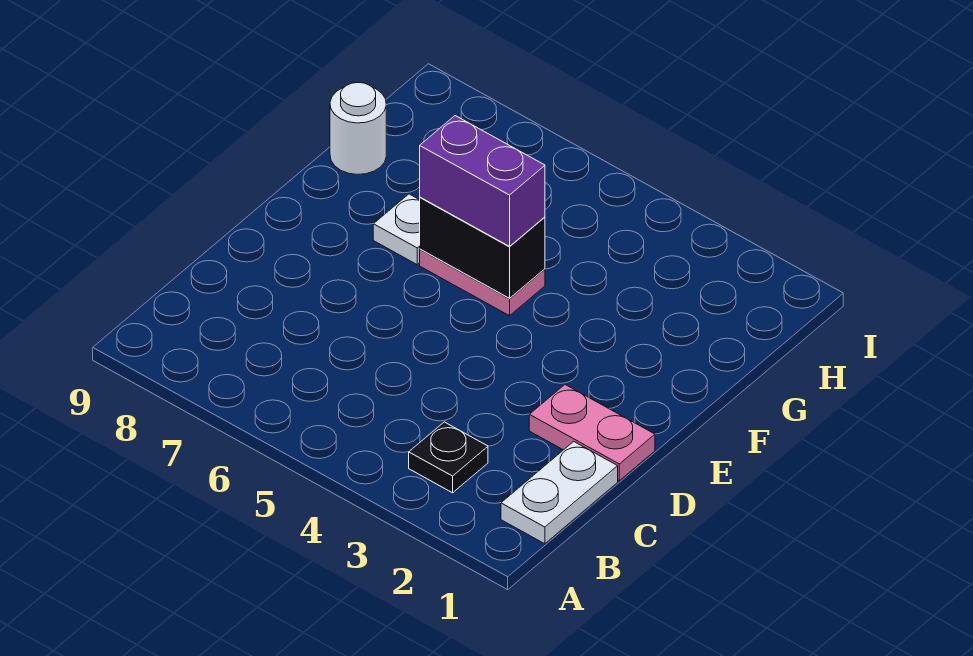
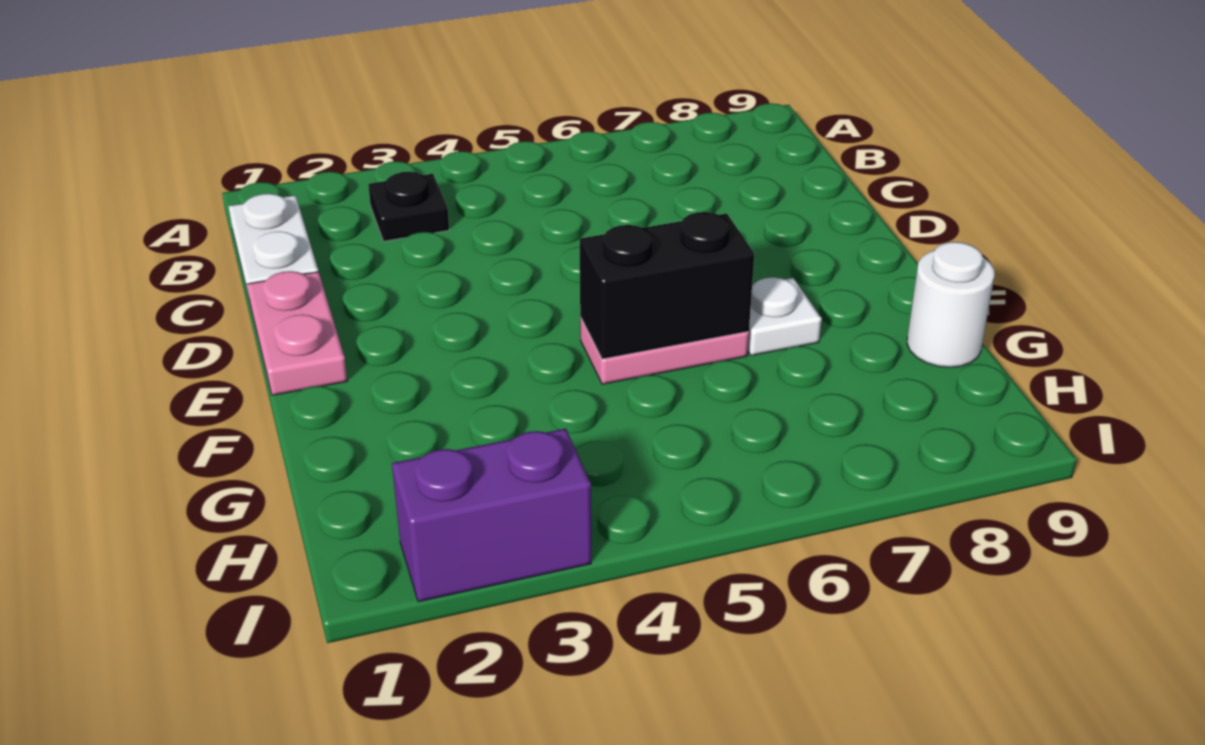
pink 1x2 plate [529,385,655,481] -> pink 1x2 plate turned to [247,271,347,395]
purple 1x2 brick [420,116,545,246] -> purple 1x2 brick moved to [392,429,591,602]

